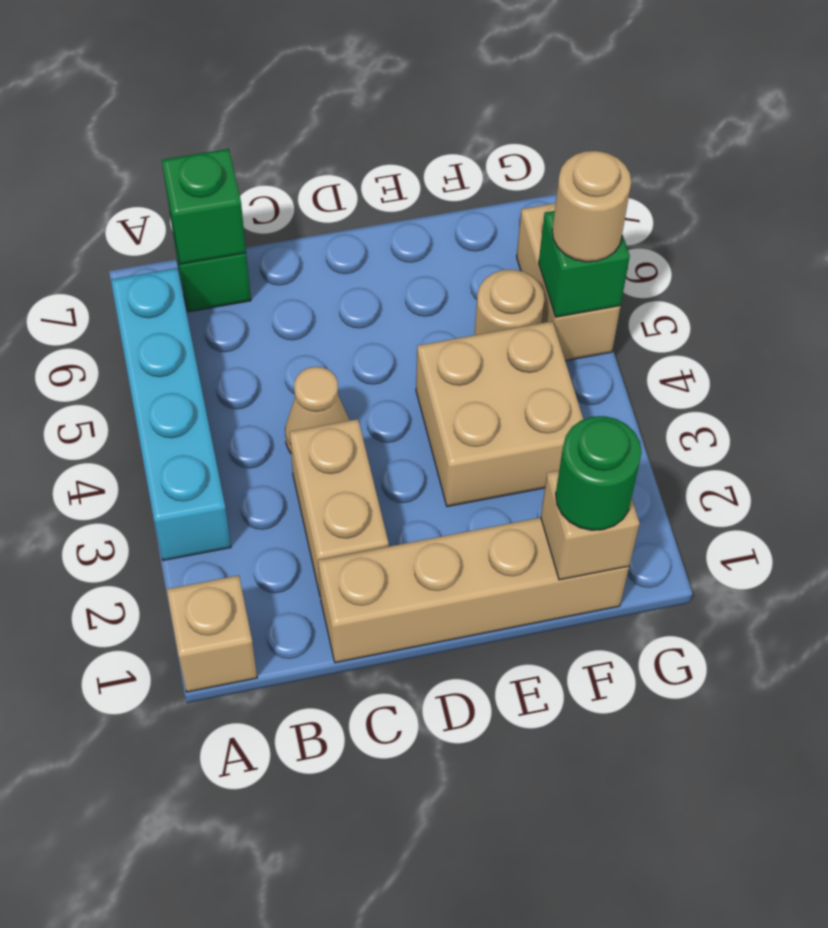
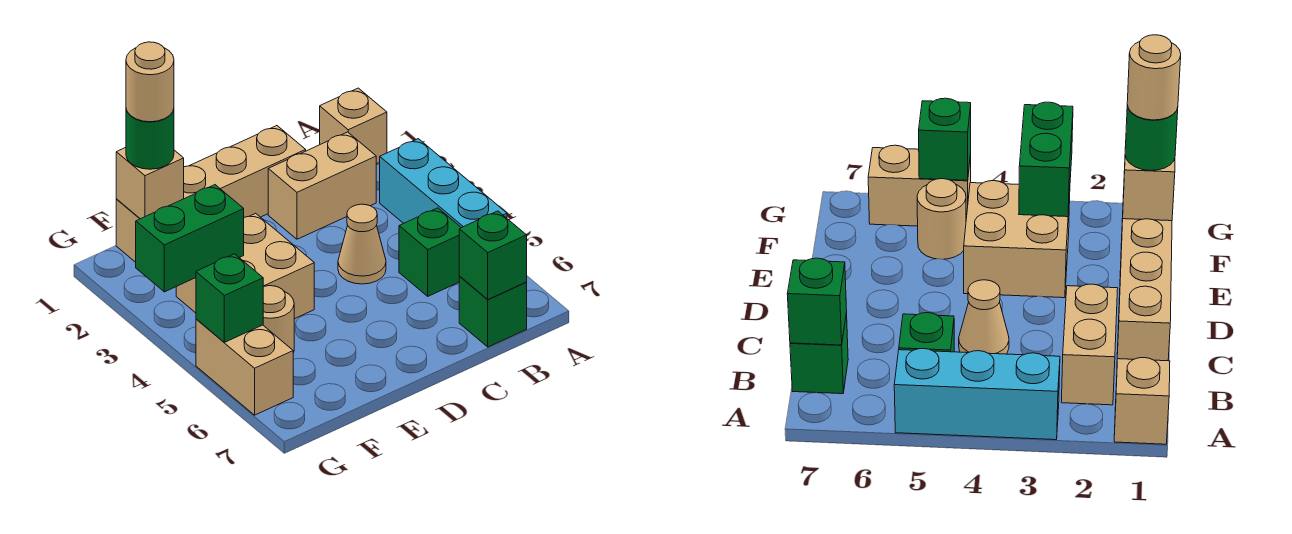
cyan 1x4 brick [111,268,231,560] -> cyan 1x3 brick [380,139,507,228]
none -> green 1x1 brick [399,208,461,296]
tan 1x2 brick [290,419,389,595] -> tan 1x2 brick turned to [268,132,376,239]
none -> green 1x2 brick [136,185,244,292]
tan 1x1 round brick [552,151,631,262] -> tan 1x1 round brick moved to [126,42,174,122]

